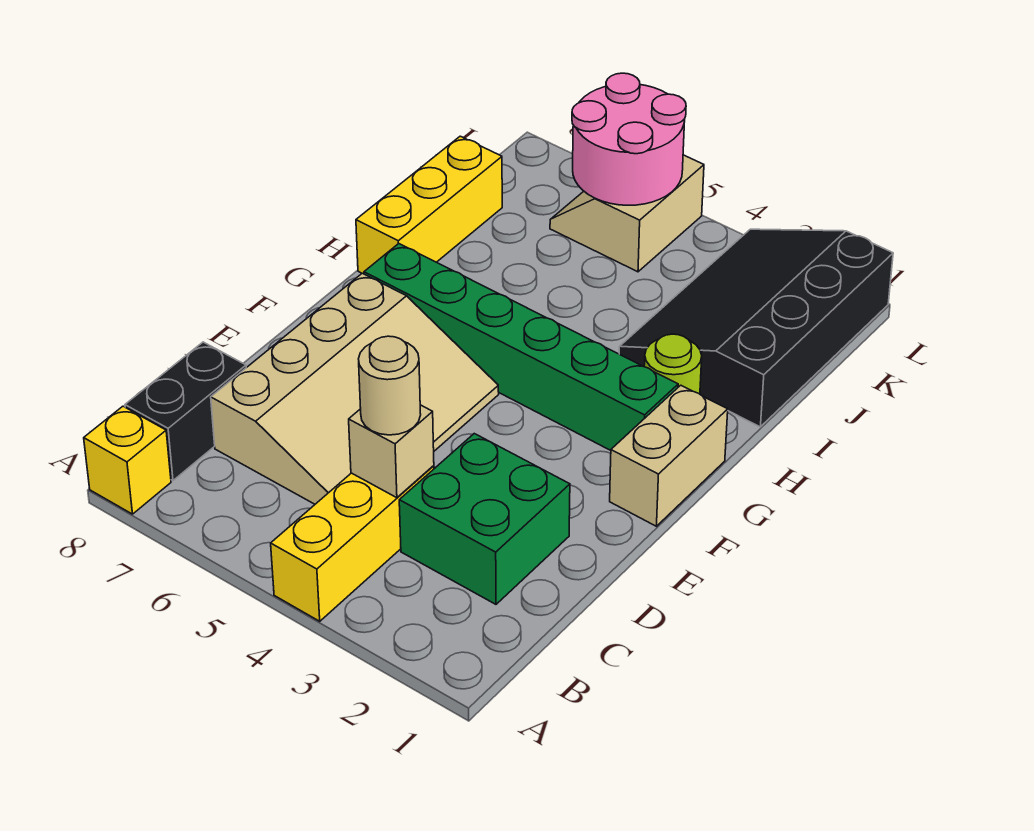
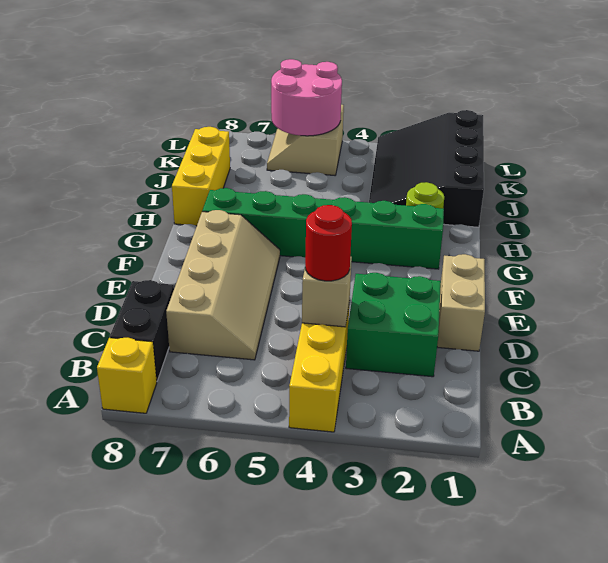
tan 1x1 round brick [359,336,421,435] -> red 1x1 round brick [305,205,352,281]
tan 3x4 slope [211,273,499,504] -> tan 2x4 slope [166,210,280,360]
tan 1x2 brick [610,385,728,526] -> tan 1x2 brick moved to [437,254,485,351]

